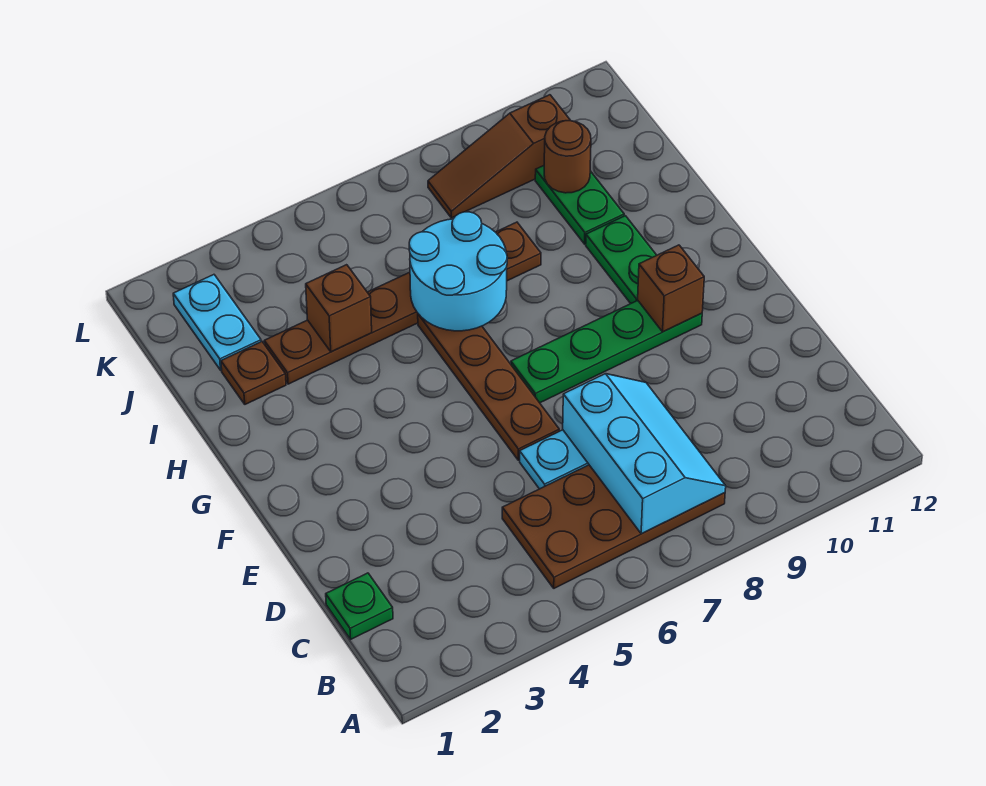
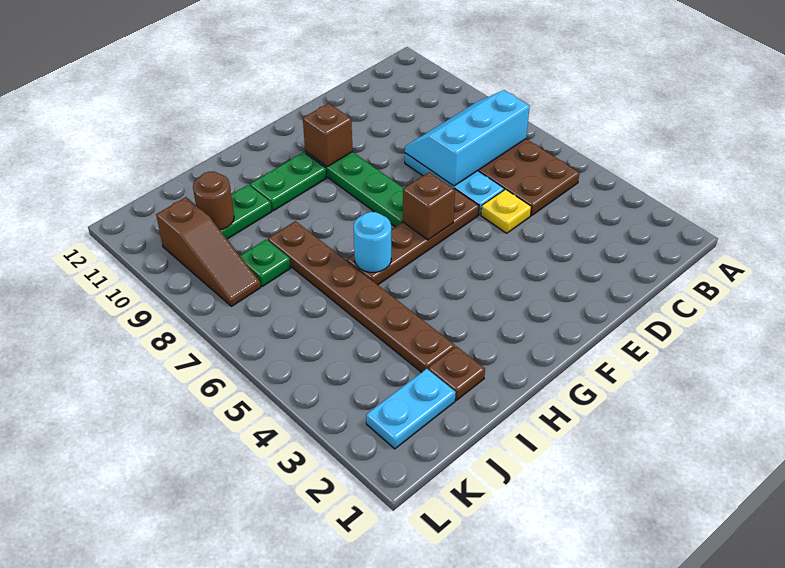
green 1x1 plate [326,573,393,639] -> green 1x1 plate moved to [240,239,291,286]
none -> yellow 1x1 plate [481,189,531,233]
cyan 2x2 round brick [409,212,507,331] -> cyan 1x1 round brick [354,212,391,272]
brown 1x1 brick [306,265,372,352] -> brown 1x1 brick moved to [403,172,455,240]

